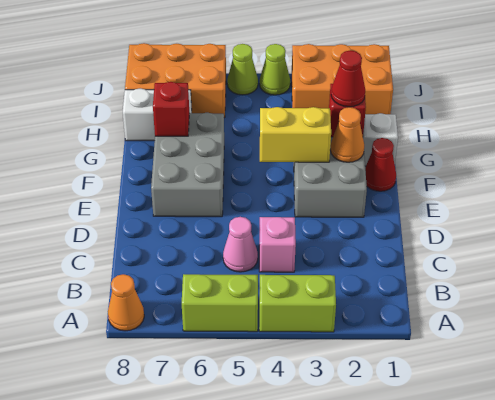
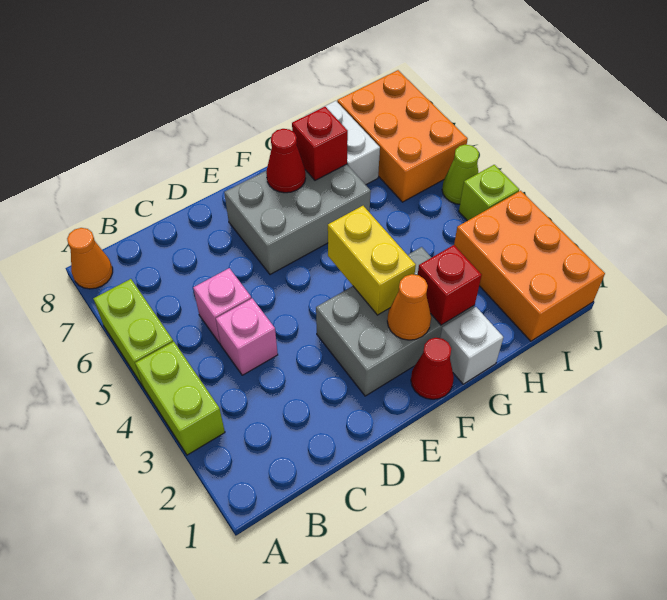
pink 1x1 cone [223,217,258,272] -> pink 1x1 brick [193,268,251,344]
red 1x1 cone [331,51,365,107] -> red 1x1 cone moved to [266,129,306,193]
lime 1x1 cone [260,44,290,95] -> lime 1x1 brick [459,165,519,221]

